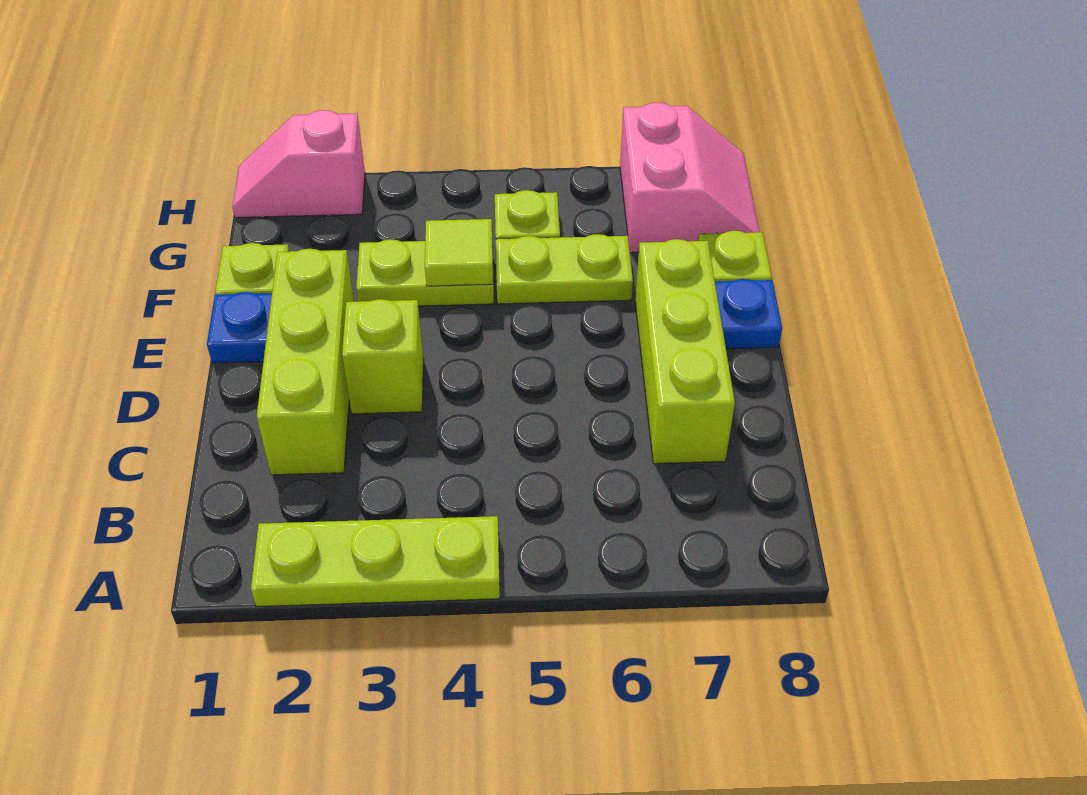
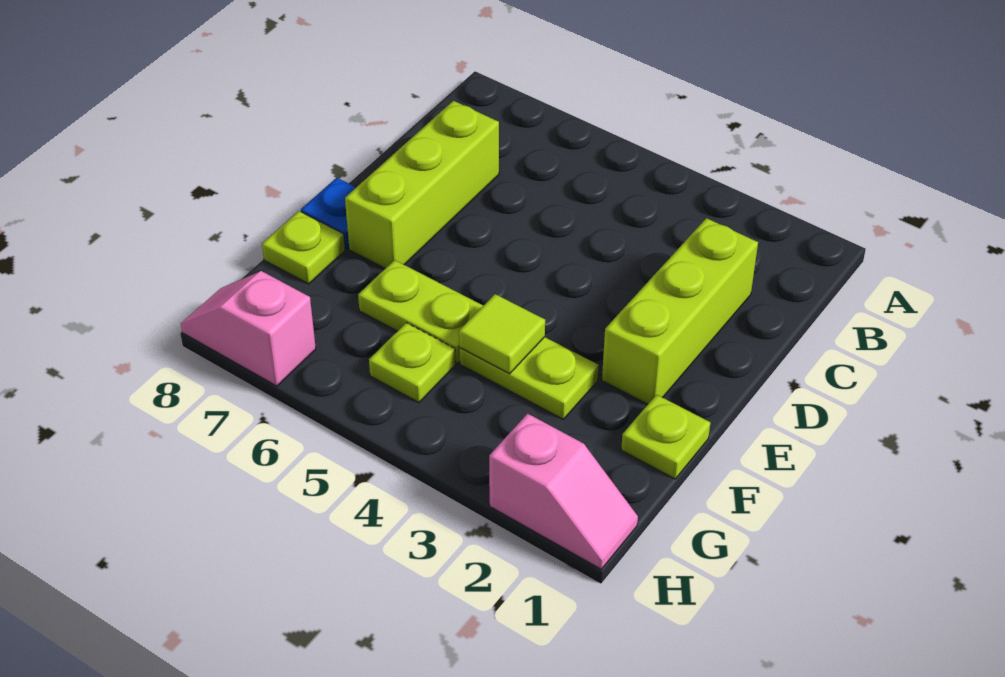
lime 1x3 plate [251,516,500,607] -> none
lime 1x1 brick [342,299,424,414] -> none
blue 1x1 plate [207,292,272,363] -> none
pink 2x2 slope [620,102,760,253] -> pink 1x2 slope [181,271,316,386]

